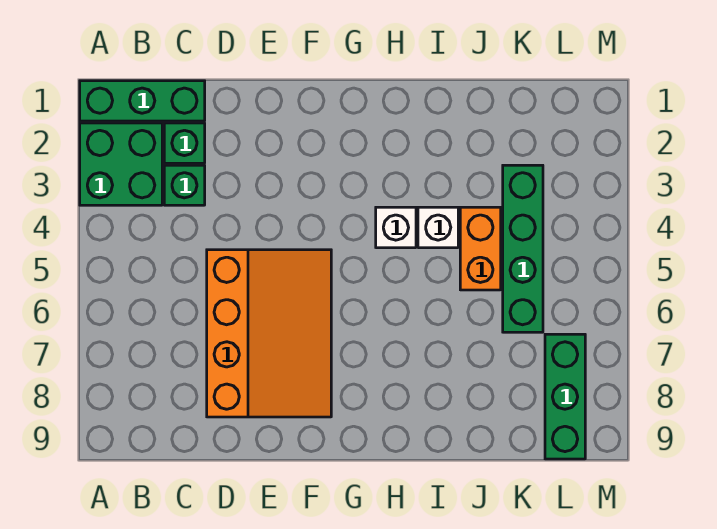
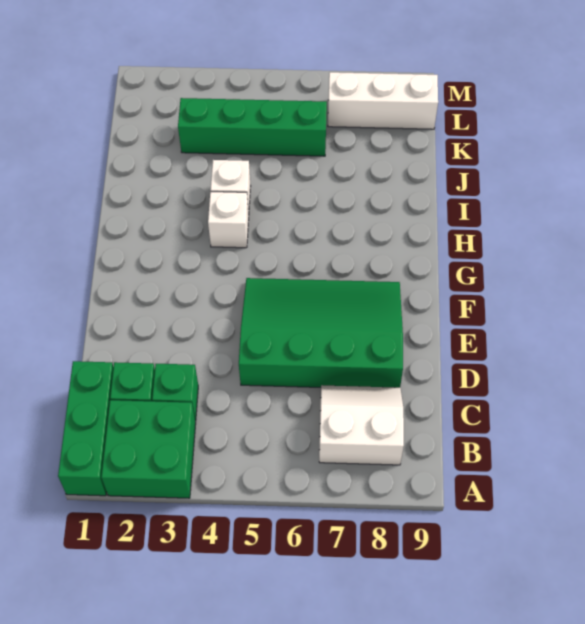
none -> white 2x2 slope [319,385,404,465]
orange 3x4 slope [207,250,331,417] -> green 3x4 slope [239,278,403,388]
orange 1x2 brick [460,207,501,290] -> none
green 1x3 brick [545,334,585,459] -> white 1x3 brick [328,72,438,129]

